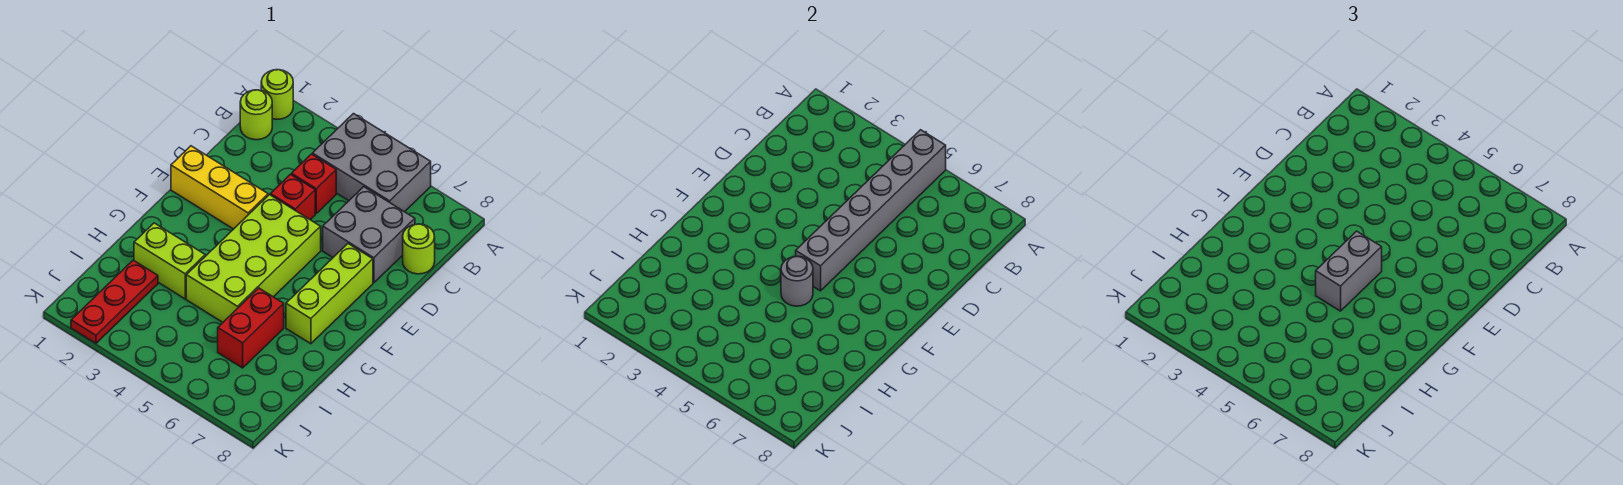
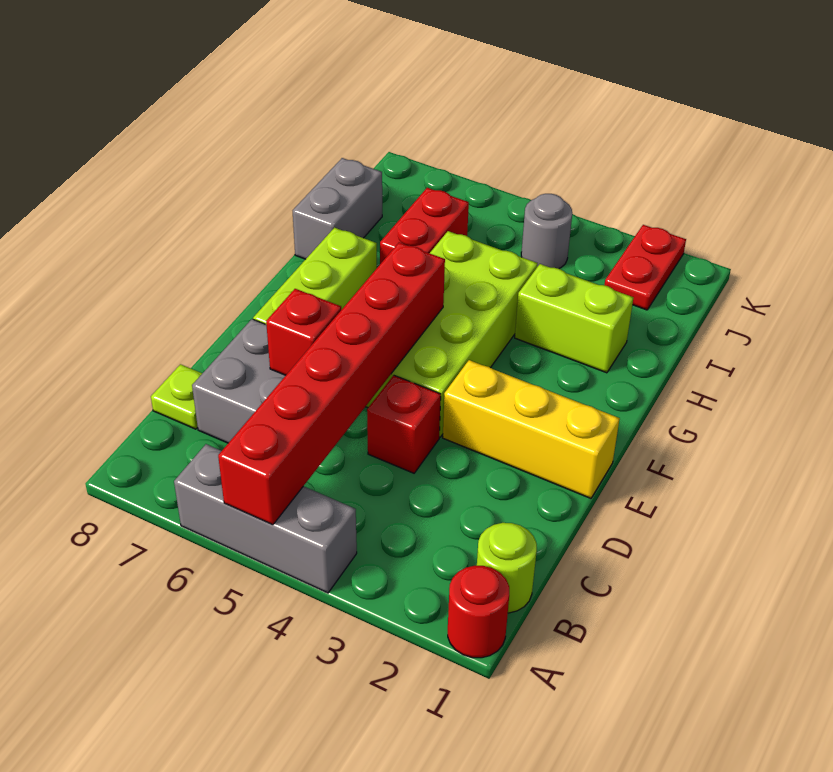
lime 1x1 round brick [261,70,293,119] -> red 1x1 round brick [448,566,509,658]
grey 2x3 brick [312,114,431,212] -> grey 1x3 brick [174,444,357,593]
grey 1x6 brick [796,130,946,291] -> red 1x6 brick [218,242,445,525]
red 1x1 brick [291,154,336,213] -> red 1x1 brick moved to [266,289,341,375]
lime 1x1 round brick [403,224,435,274] -> lime 1x1 plate [151,364,202,429]
grey 1x2 brick [1316,231,1382,311] -> grey 1x2 brick moved to [293,158,382,259]
grey 1x1 round brick [781,256,813,306] -> grey 1x1 round brick moved to [521,194,572,269]
red 1x3 plate [71,260,158,343] -> red 1x2 plate [605,225,686,310]

